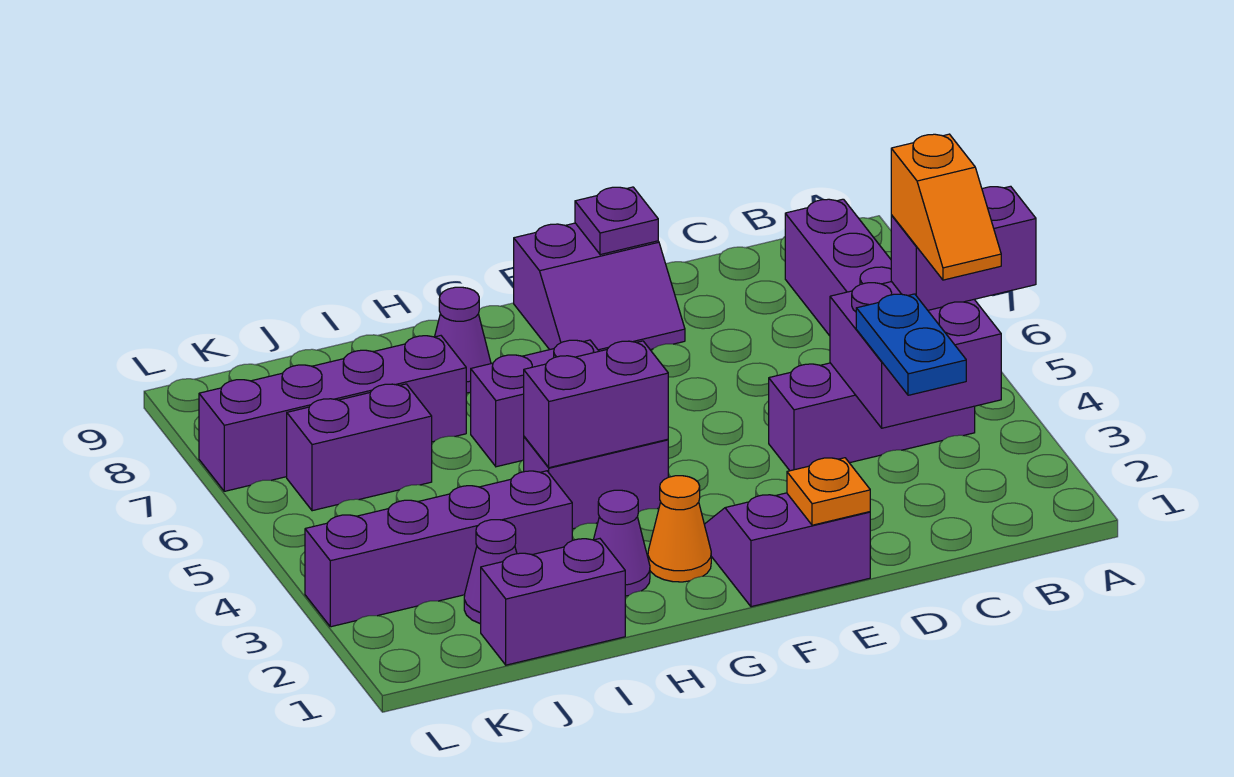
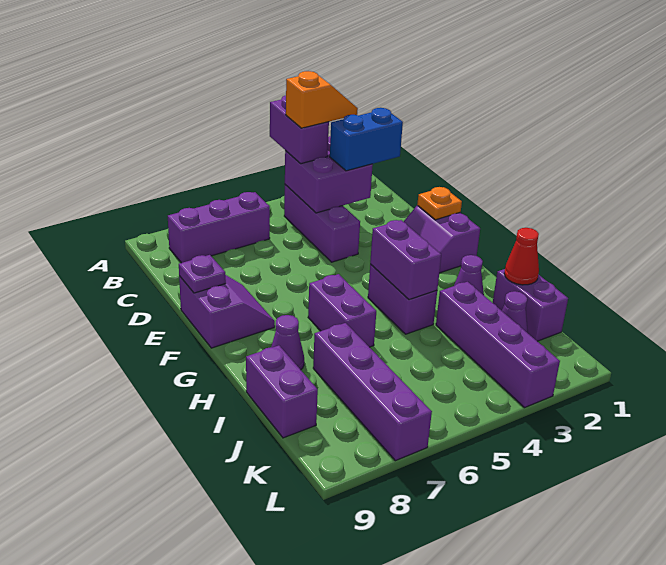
blue 1x2 plate [856,294,966,395] -> blue 1x2 brick [330,108,403,171]
orange 1x1 cone [648,476,711,582] -> none
none -> red 1x1 cone [504,228,539,285]
purple 1x2 brick [287,384,432,511] -> purple 1x2 brick moved to [246,345,318,438]

